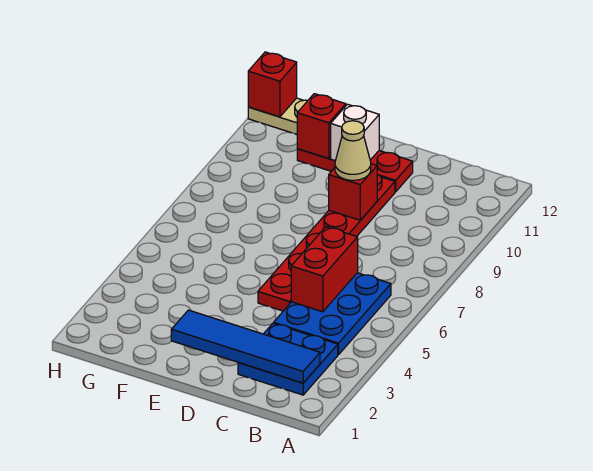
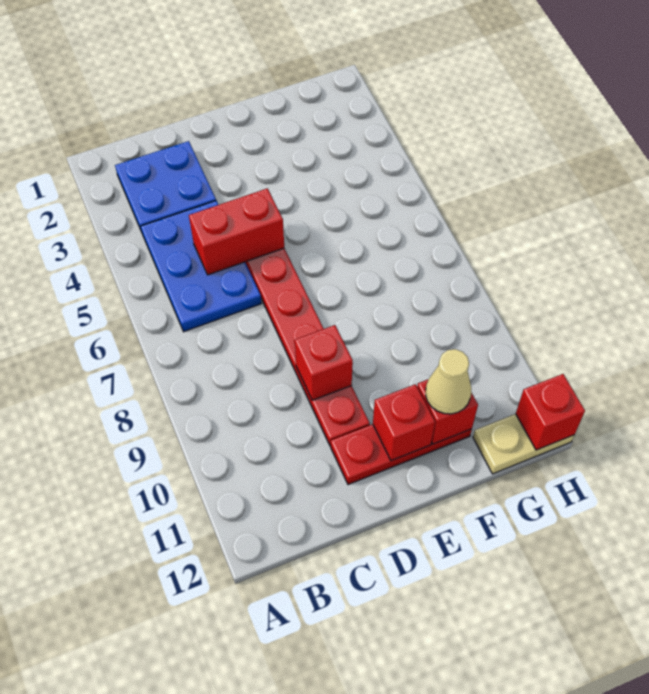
blue 1x4 tile [171,310,320,383] -> none
red 1x2 brick [291,227,358,312] -> red 1x2 brick turned to [189,188,284,275]
tan 1x1 cone [335,121,371,180] -> tan 1x1 cone moved to [426,349,471,414]
white 1x1 brick [331,104,379,161] -> red 1x1 brick [373,384,435,461]

